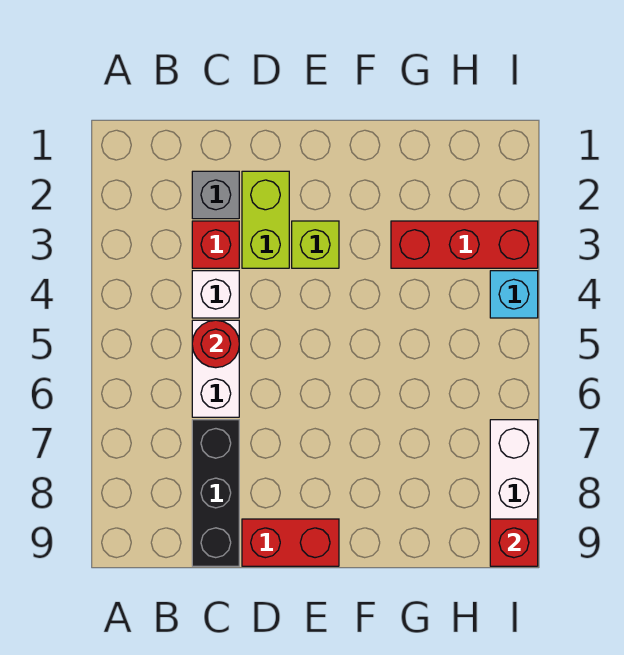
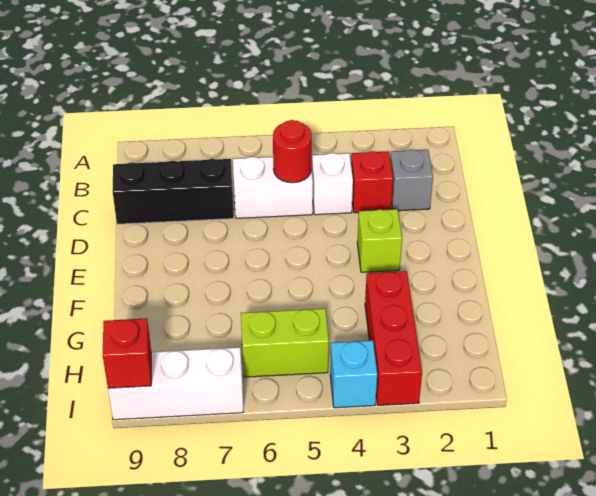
lime 1x2 brick [242,171,289,268] -> lime 1x2 brick moved to [241,309,329,377]
red 1x2 brick [242,519,339,566] -> none

